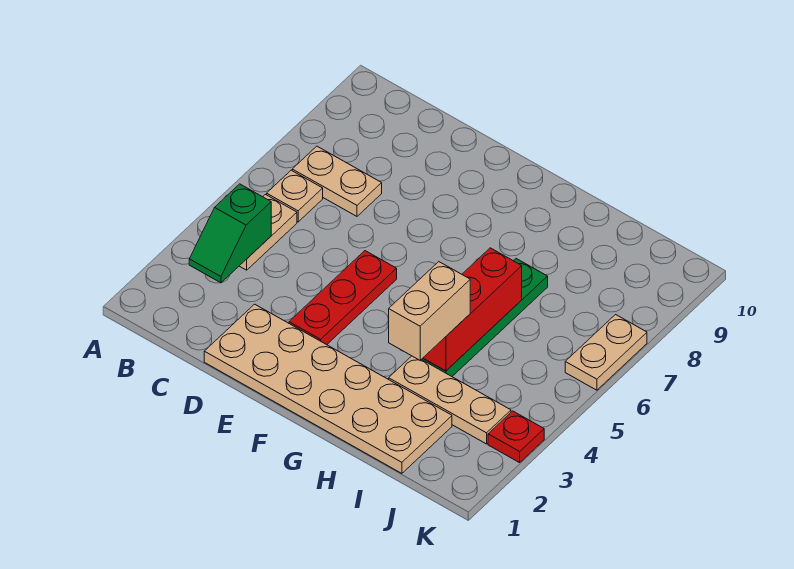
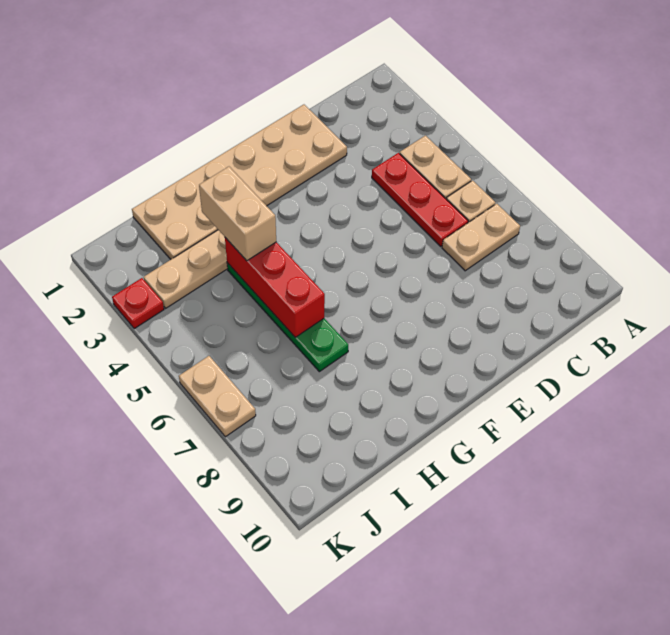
green 1x2 slope [189,184,271,283] -> none
red 1x3 plate [289,251,397,345] -> red 1x3 plate moved to [372,153,468,246]

